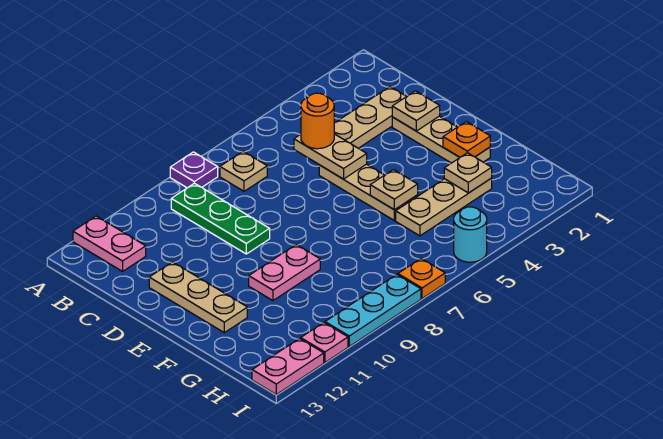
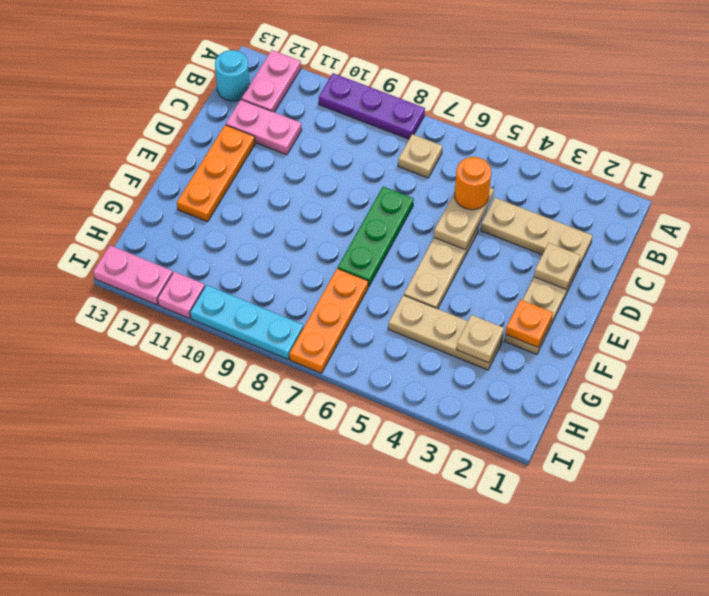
purple 1x1 plate [170,152,218,188] -> purple 1x3 plate [319,73,425,139]
green 1x3 plate [171,183,270,254] -> green 1x3 plate moved to [338,187,414,287]
tan 1x3 plate [149,262,247,333] -> orange 1x3 plate [177,125,255,222]
tan 1x1 plate [370,170,418,210] -> none
pink 1x2 plate [249,245,320,301] -> pink 1x2 plate moved to [226,99,302,155]
cyan 1x1 round brick [454,207,487,262] -> cyan 1x1 round brick moved to [215,50,250,101]
orange 1x1 plate [398,259,445,298] -> orange 1x3 plate [289,268,368,373]

